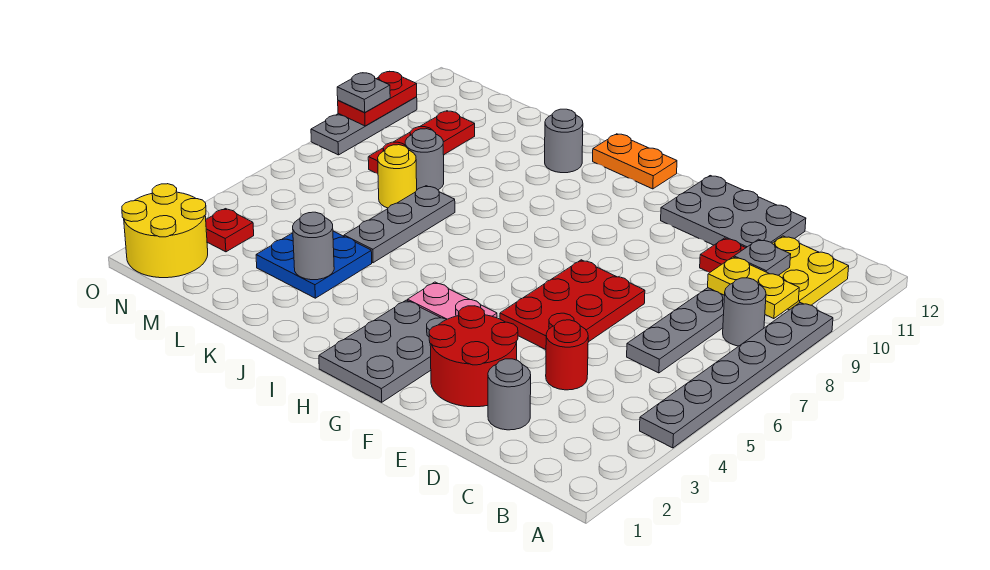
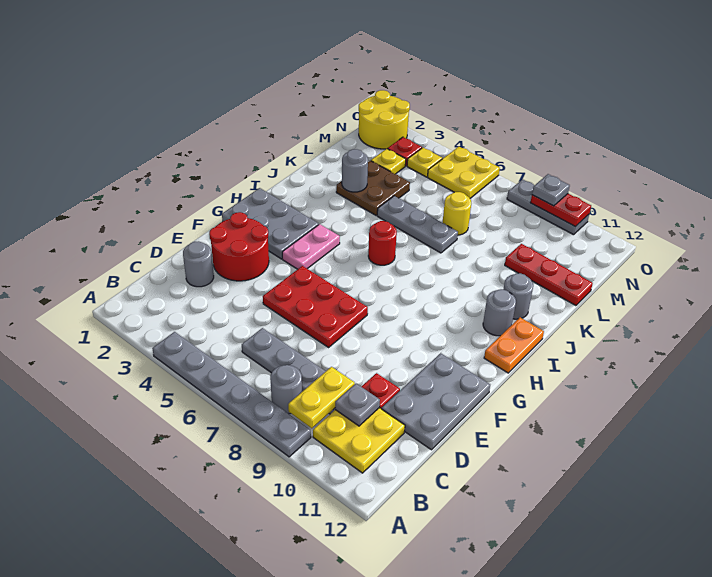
red 1x1 round brick [546,320,588,390] -> red 1x1 round brick moved to [368,221,397,265]
blue 2x2 plate [256,231,372,298] -> brown 2x2 plate [336,161,410,215]
grey 1x1 round brick [405,129,444,190] -> grey 1x1 round brick moved to [483,289,516,336]
none -> yellow 1x1 plate [371,149,406,174]
red 1x3 plate [368,111,475,174] -> red 1x3 plate moved to [505,244,593,306]
none -> yellow 1x1 plate [407,148,442,177]
none -> yellow 2x2 plate [427,147,500,198]

